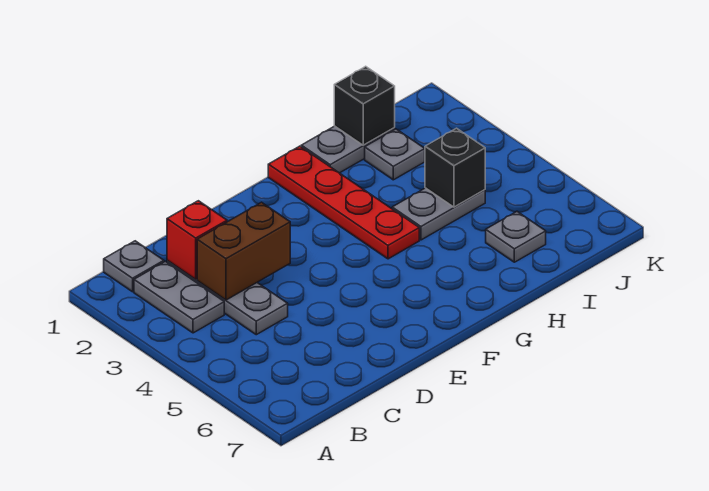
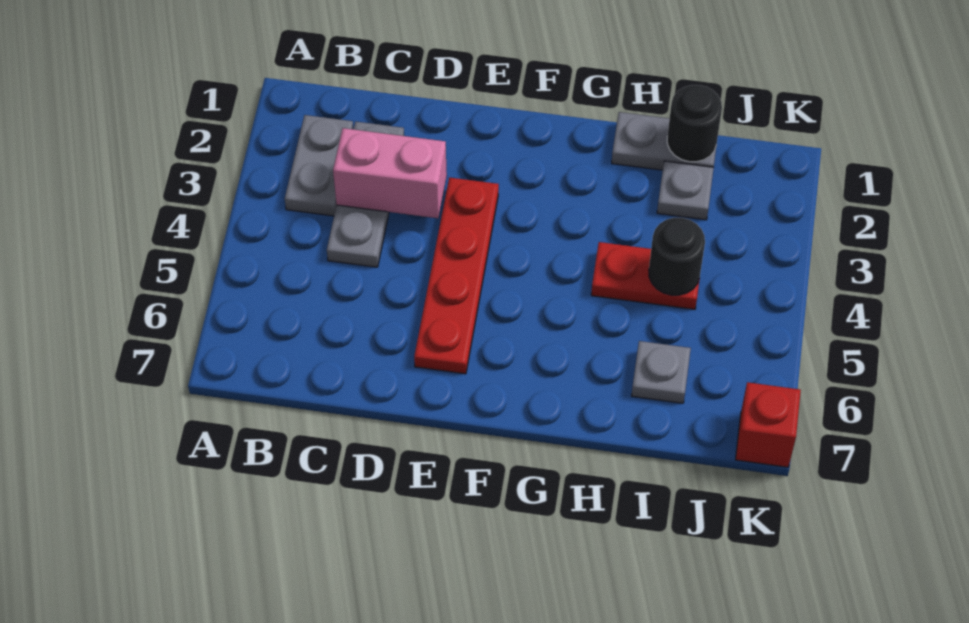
grey 1x1 plate [104,241,164,292] -> none
red 1x1 brick [167,201,227,280] -> red 1x1 brick moved to [736,382,801,467]
brown 1x2 brick [197,202,290,300] -> pink 1x2 brick [333,128,447,218]
red 1x4 plate [268,146,419,259] -> red 1x4 plate moved to [414,177,499,374]
grey 1x2 plate [392,188,485,240] -> red 1x2 plate [591,242,700,309]
black 1x1 brick [334,66,395,145] -> black 1x1 round brick [667,85,722,162]
black 1x1 brick [425,128,485,207] -> black 1x1 round brick [649,218,705,295]

